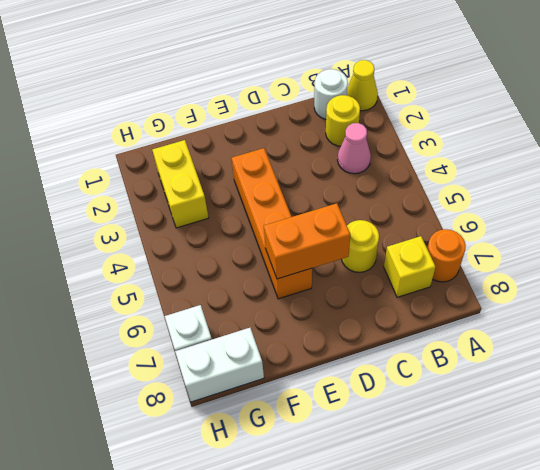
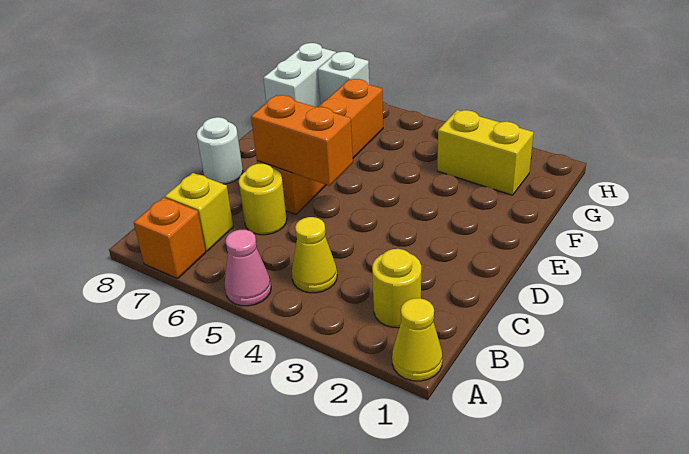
orange 1x1 round brick [427,229,466,282] -> orange 1x1 brick [134,197,206,279]
white 1x1 round brick [314,69,348,119] -> white 1x1 round brick moved to [196,117,243,184]
pink 1x1 cone [338,123,371,174] -> pink 1x1 cone moved to [225,230,271,306]
none -> yellow 1x1 cone [292,217,337,293]
orange 1x2 brick [264,203,350,279] -> orange 1x2 brick turned to [251,95,353,186]
orange 1x4 brick [232,148,312,299] -> orange 1x4 brick turned to [257,79,383,214]

